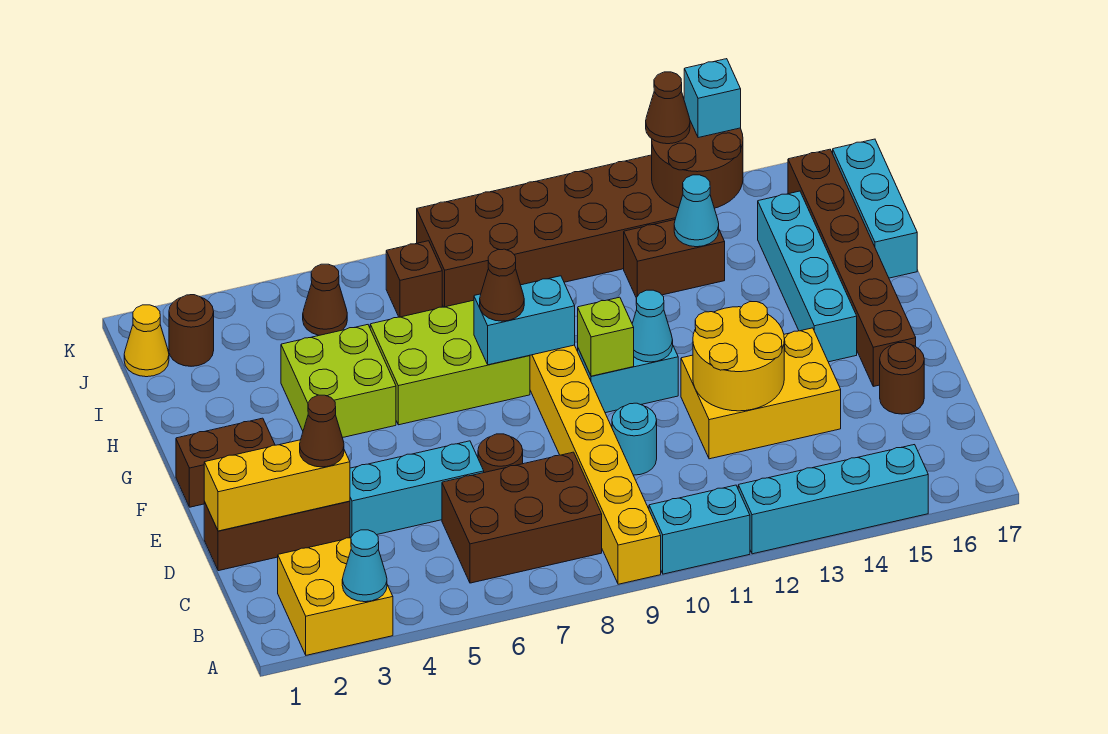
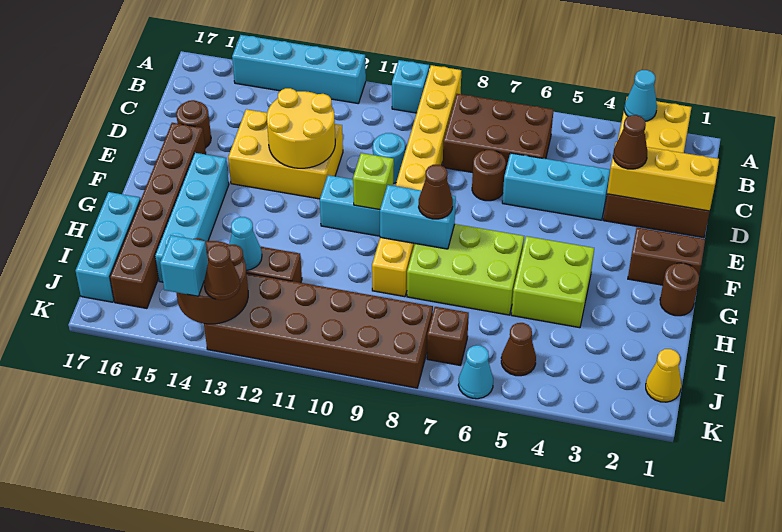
cyan 1x2 brick [649,485,750,574] -> cyan 1x1 brick [392,60,429,113]
cyan 1x1 cone [632,290,673,362] -> cyan 1x1 cone moved to [458,345,493,399]
brown 1x1 round brick [169,295,214,366] -> brown 1x1 round brick moved to [660,263,699,316]

